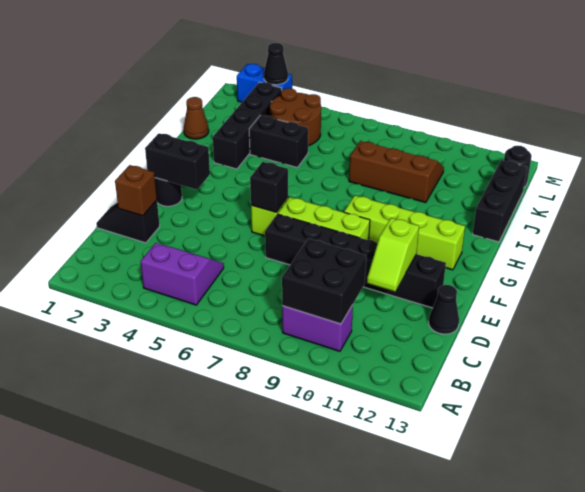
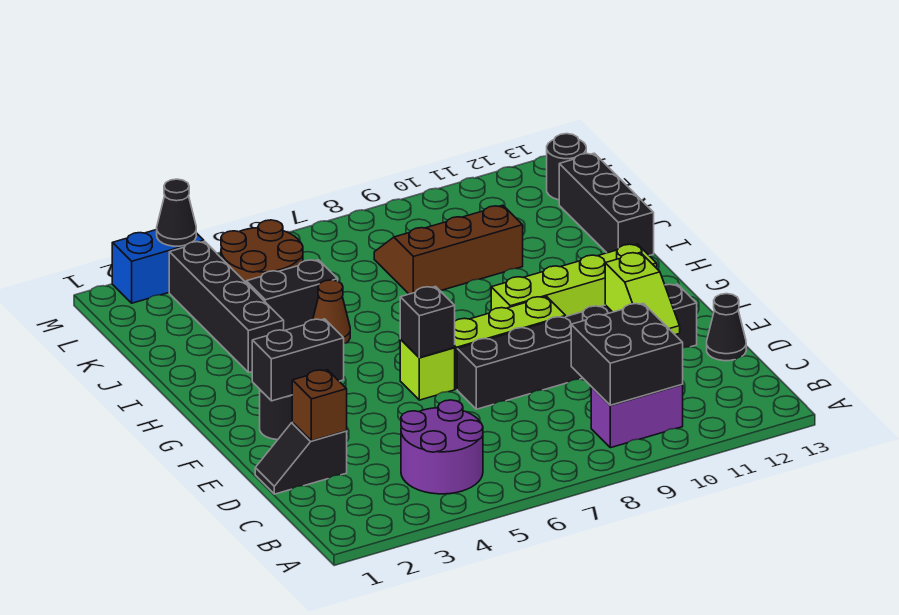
purple 2x2 slope [141,243,224,305] -> purple 2x2 round brick [401,400,483,494]
brown 1x1 cone [184,97,209,139] -> brown 1x1 cone moved to [313,280,350,343]

